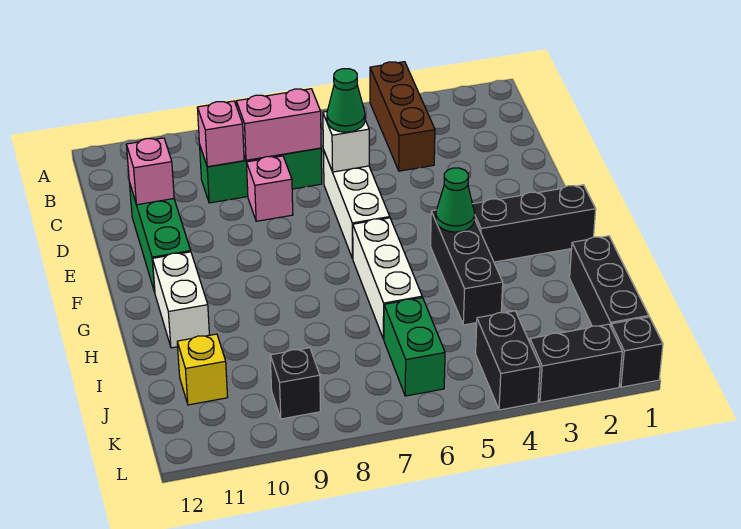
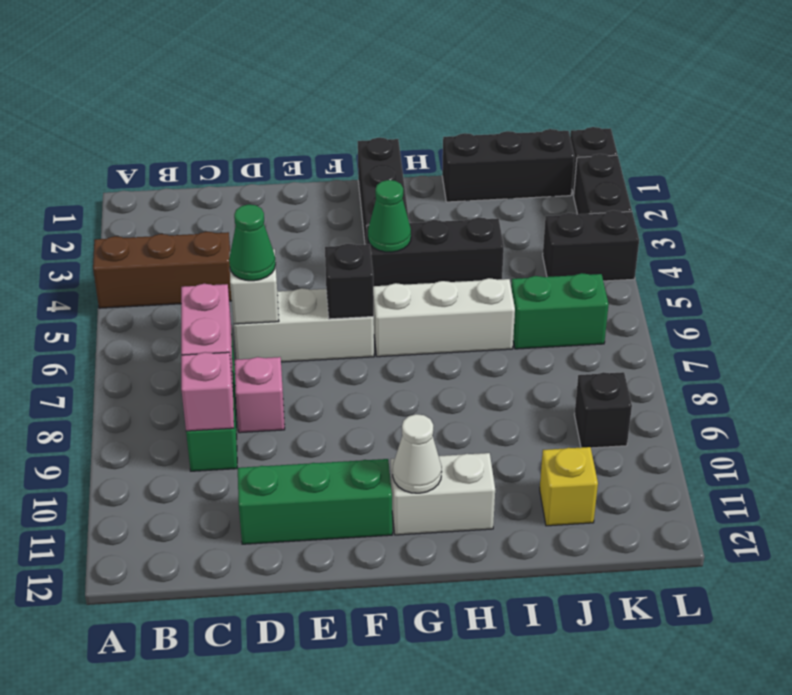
pink 1x1 brick [126,138,174,205] -> none
none -> black 1x1 brick [325,244,374,319]
none -> white 1x1 cone [393,414,442,493]

